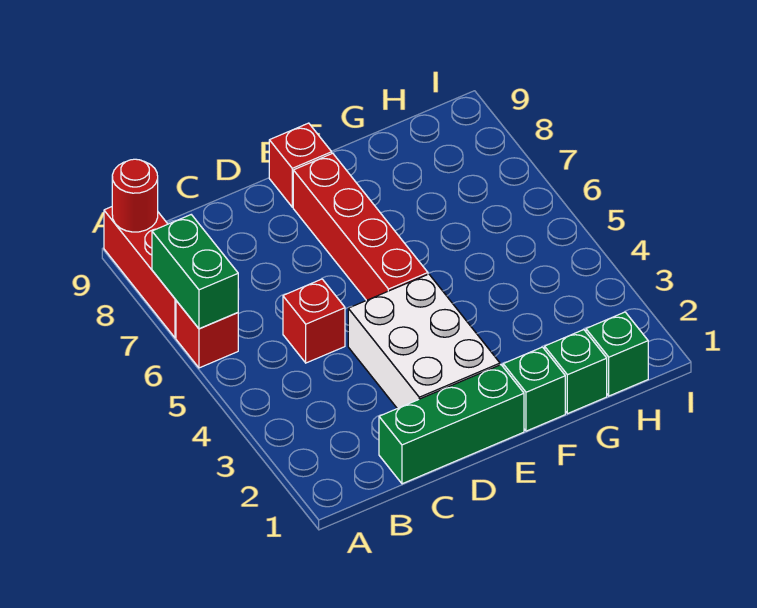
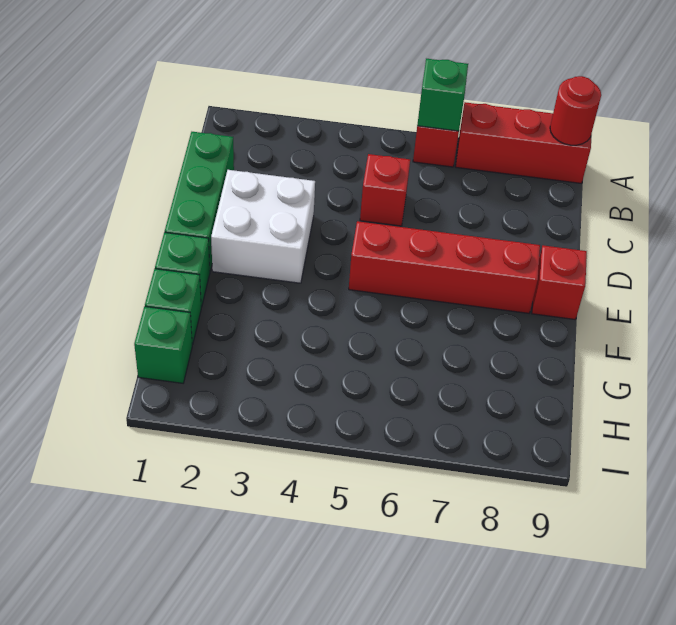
green 1x2 brick [152,215,238,329] -> green 1x1 brick [417,59,468,131]
white 2x3 brick [348,274,500,409] -> white 2x2 brick [211,170,315,283]

